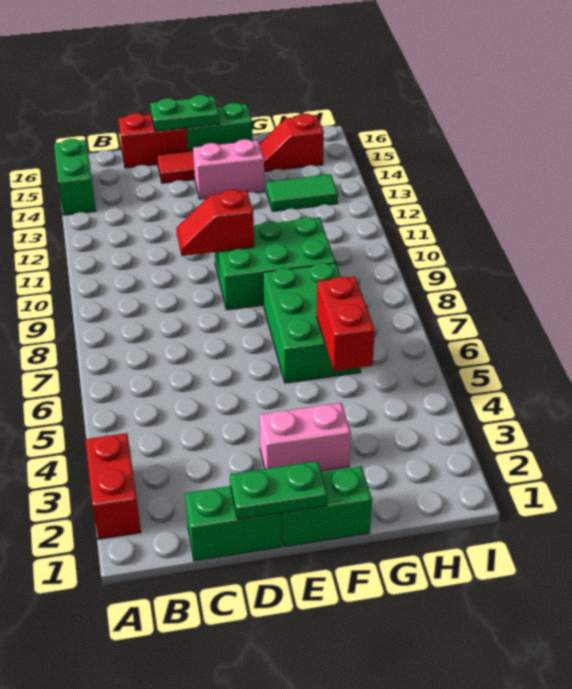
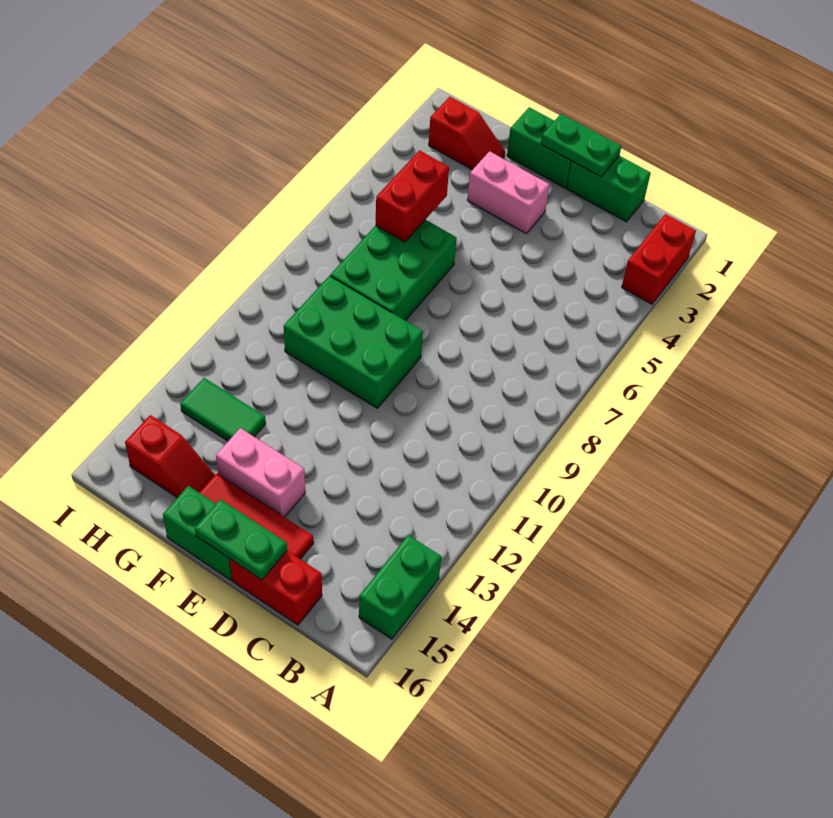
red 1x2 slope [176,190,254,256] -> red 1x2 slope moved to [429,97,505,170]

